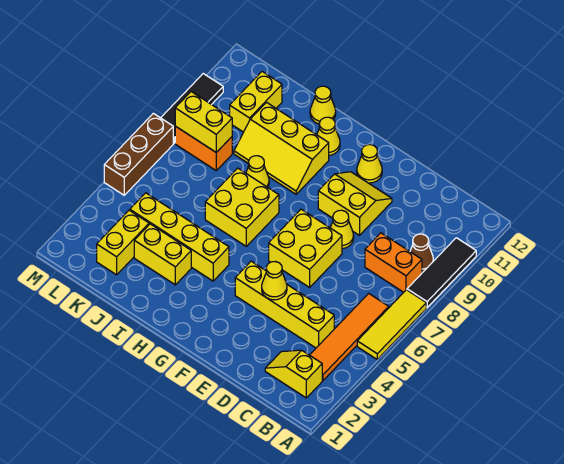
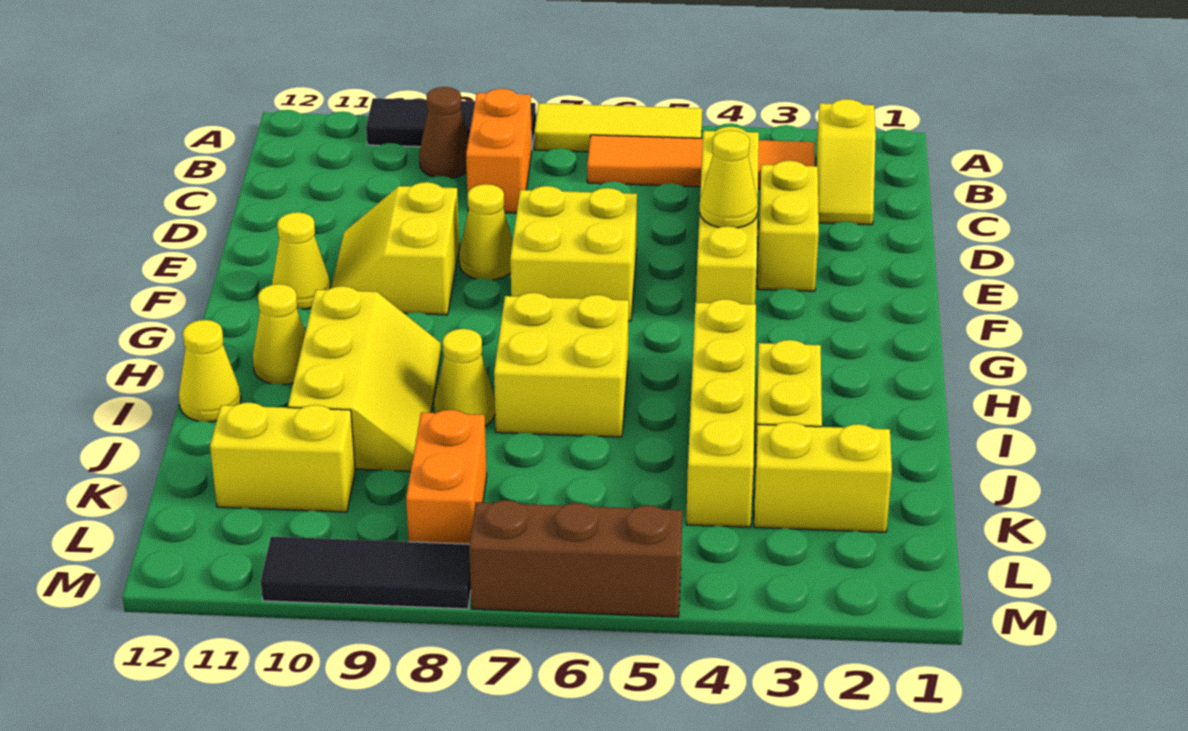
yellow 1x2 brick [175,92,232,153] -> yellow 1x2 brick moved to [757,161,819,291]

